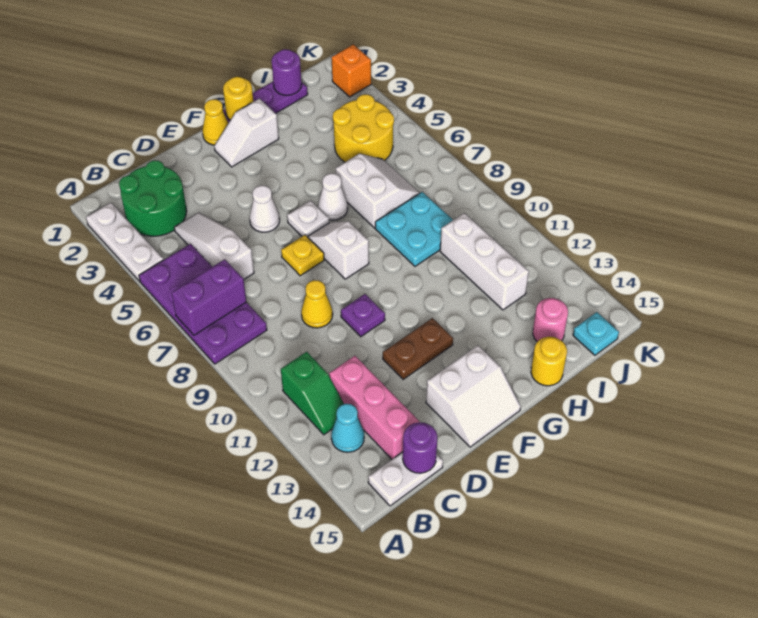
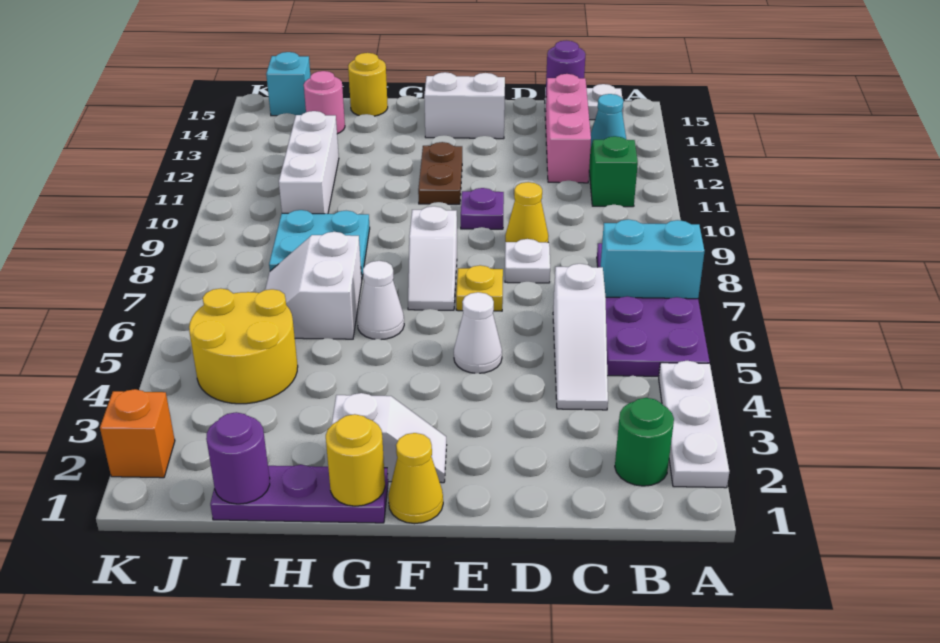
purple 1x2 brick [172,259,246,335] -> cyan 1x2 brick [601,219,705,299]
green 2x2 round brick [119,160,187,236] -> green 1x1 round brick [615,398,674,486]
brown 1x2 plate [383,318,453,379] -> brown 1x2 plate turned to [418,142,462,204]
white 1x1 plate [287,200,329,237] -> white 1x1 plate moved to [505,239,550,283]
cyan 1x1 plate [573,312,619,355] -> cyan 1x1 brick [266,52,310,116]

